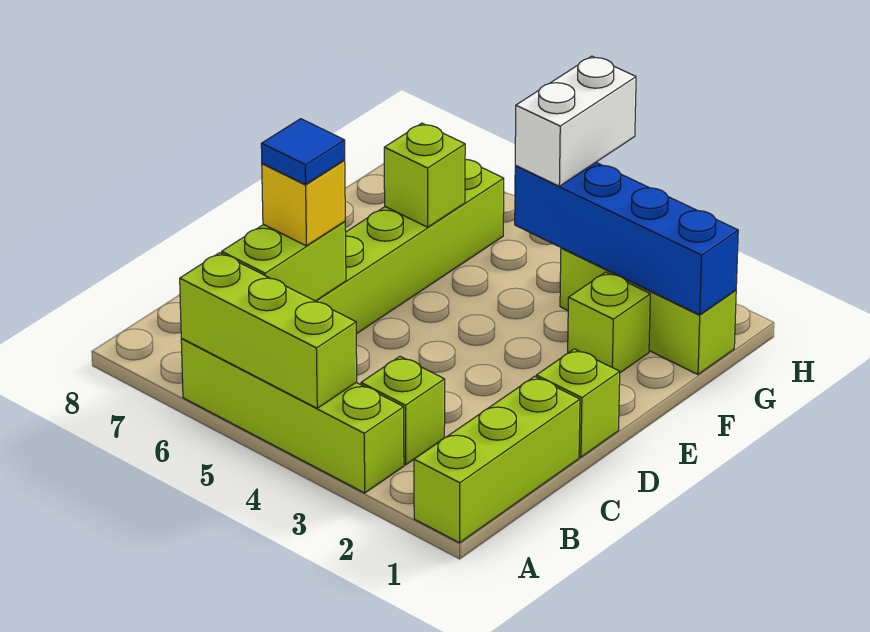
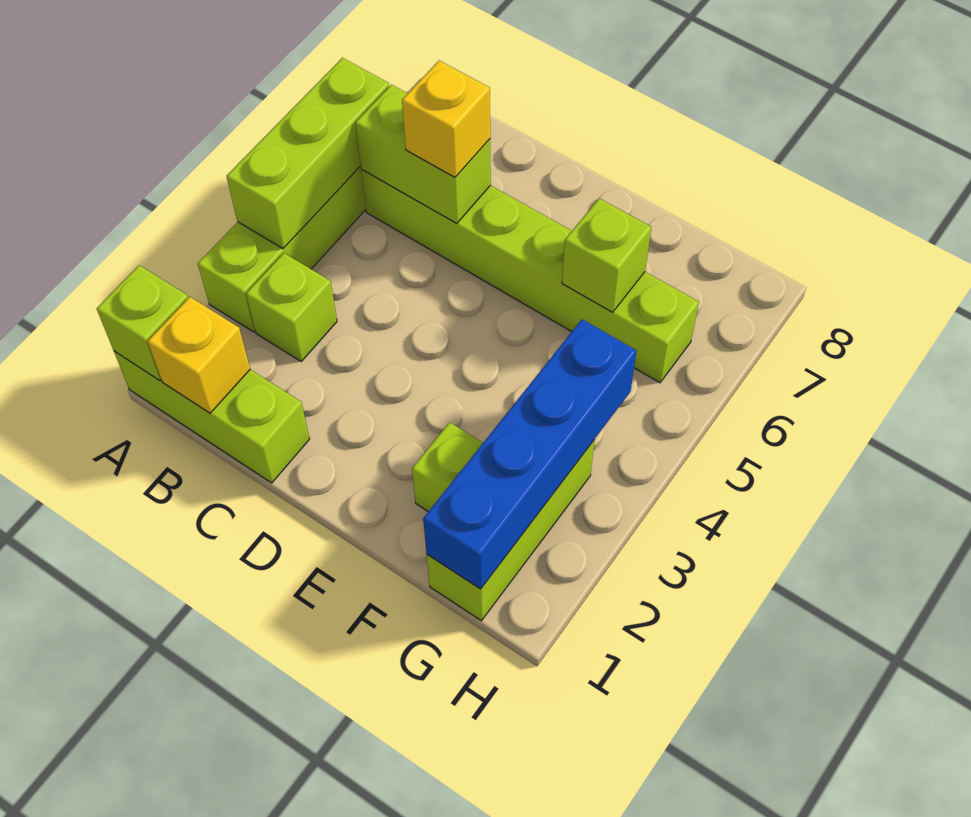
none -> yellow 1x1 brick [148,297,250,413]
blue 1x1 tile [261,119,345,185] -> none
lime 1x1 brick [536,349,620,457] -> lime 1x1 brick moved to [97,265,188,381]
white 1x2 brick [515,56,636,186] -> none

